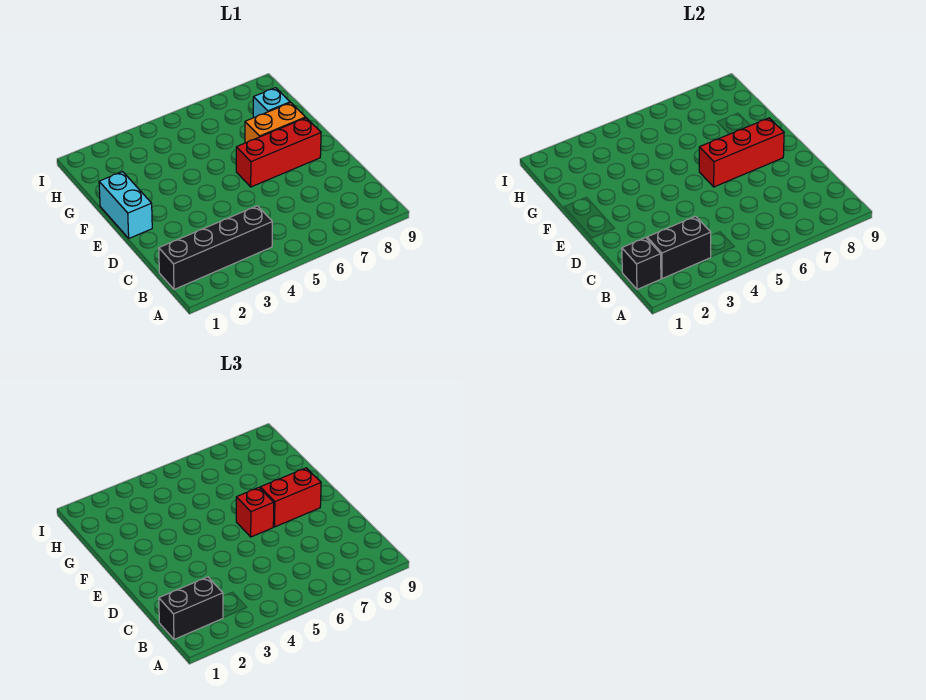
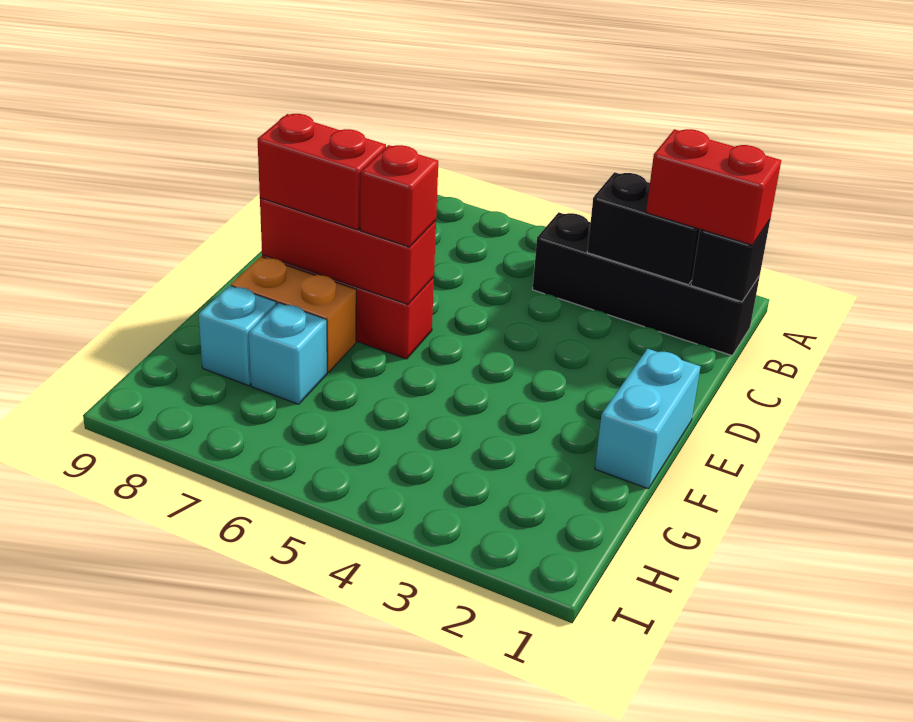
black 1x2 brick [159,577,223,639] -> red 1x2 brick [646,129,781,245]
none -> cyan 1x1 brick [249,303,327,404]

